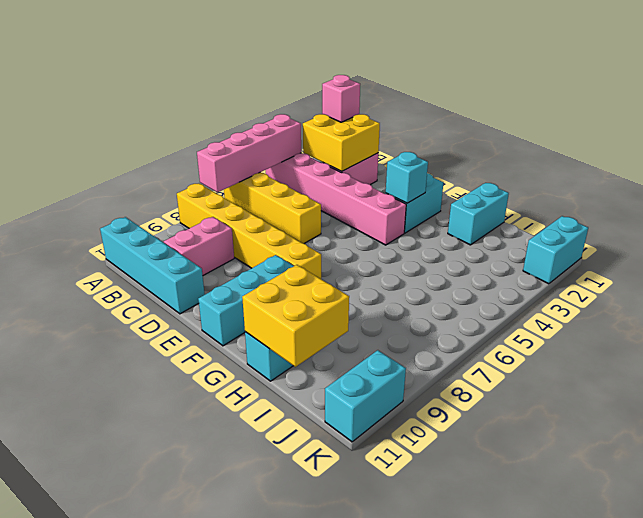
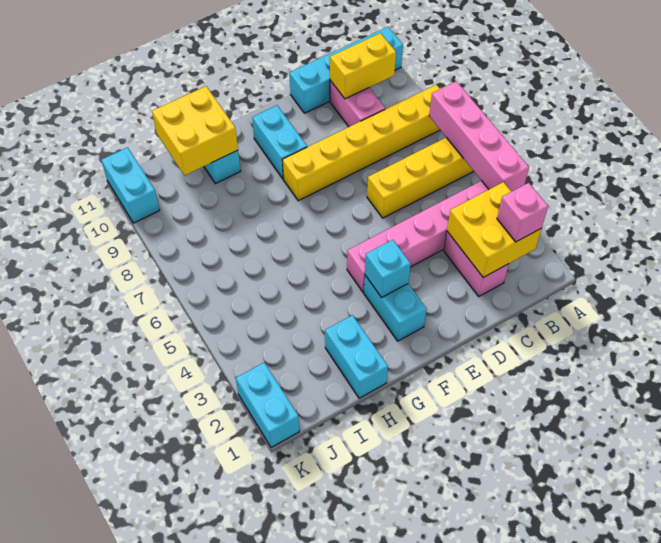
none -> yellow 1x2 brick [330,33,396,99]
cyan 1x3 brick [198,255,294,346] -> cyan 1x2 brick [252,105,307,179]

